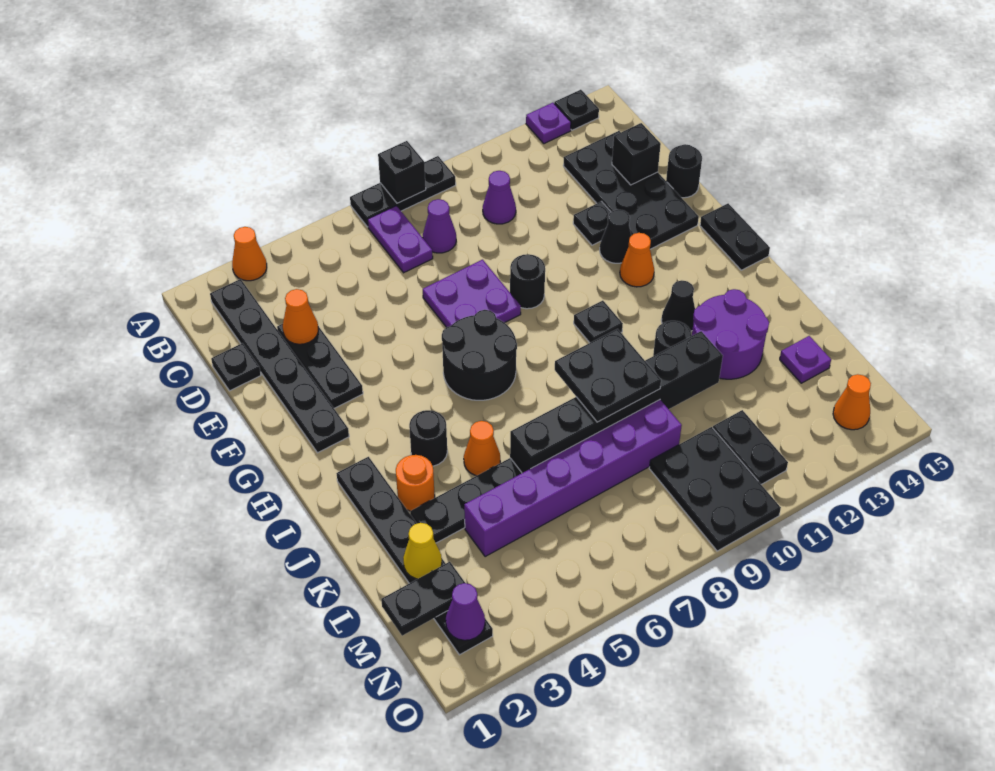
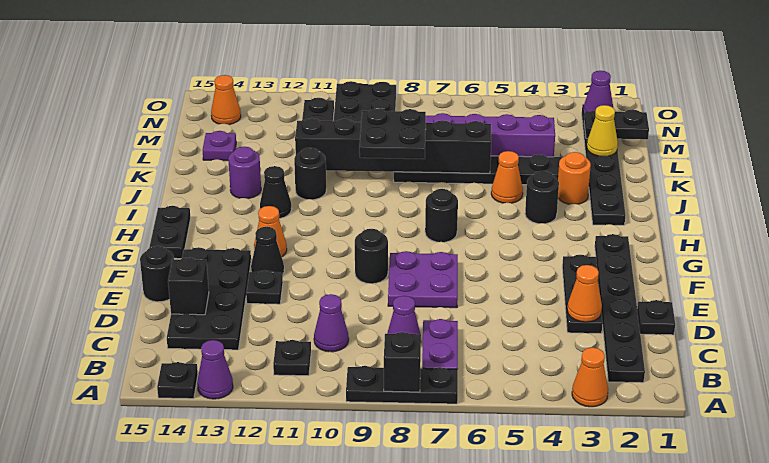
purple 1x1 plate [526,103,571,144] -> purple 1x1 cone [197,340,233,399]
black 2x2 round brick [442,310,517,400] -> black 1x1 round brick [425,189,458,242]
black 1x1 plate [574,301,623,343] -> black 1x1 plate moved to [273,340,311,376]
purple 2x2 round brick [692,289,769,379] -> purple 1x1 round brick [228,147,261,199]

